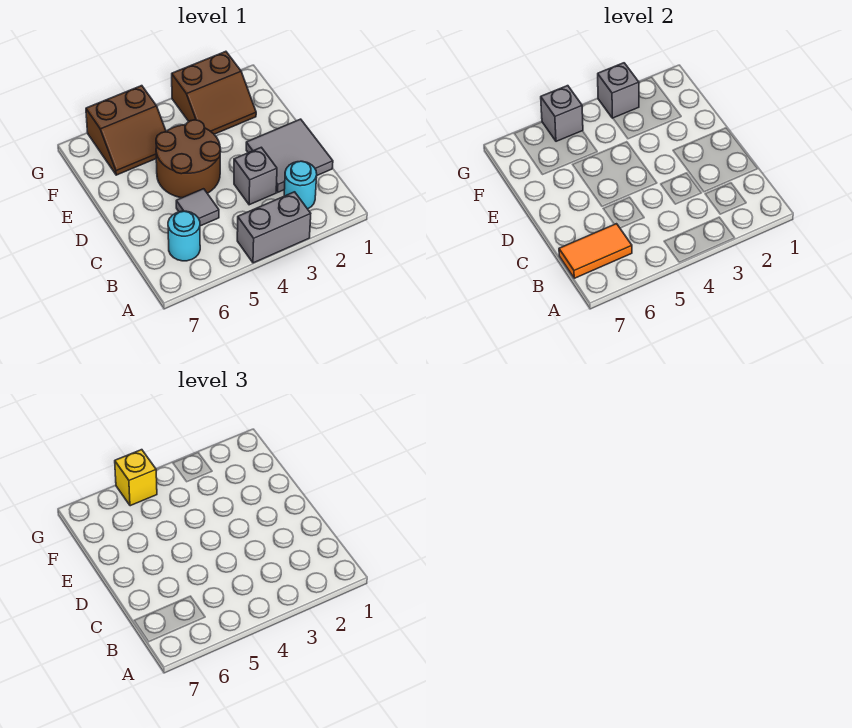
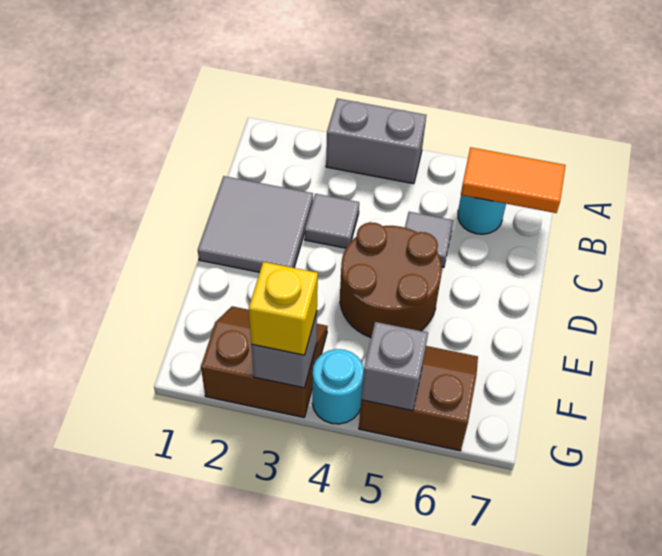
cyan 1x1 round brick [284,161,317,209] -> cyan 1x1 round brick moved to [312,349,364,424]
grey 1x1 brick [234,147,277,205] -> grey 1x1 tile [305,194,359,248]
yellow 1x1 brick [115,450,157,506] -> yellow 1x1 brick moved to [249,262,318,355]

